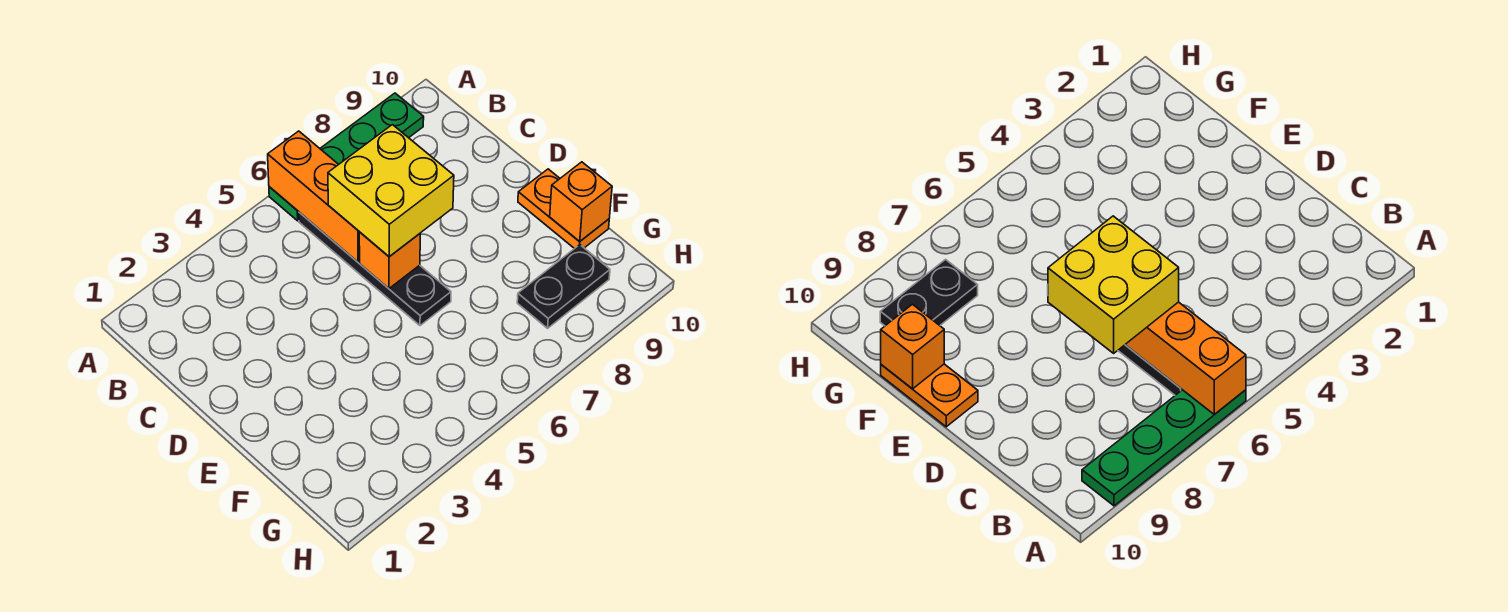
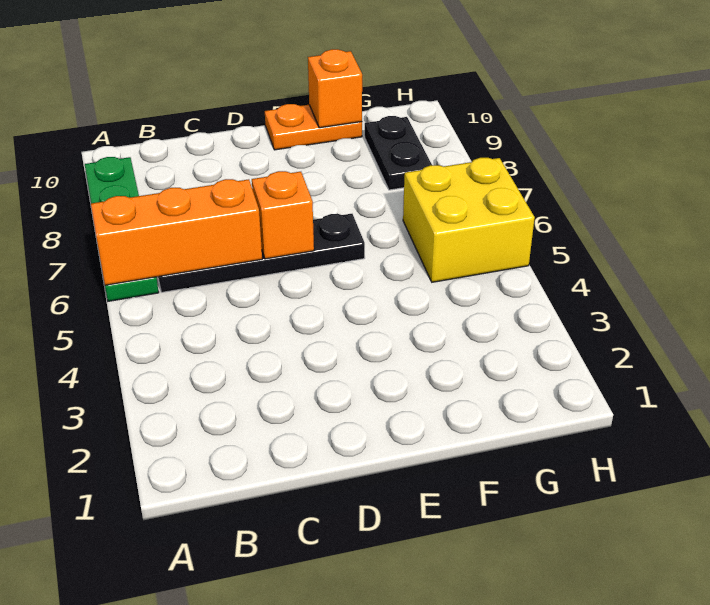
yellow 2x2 brick [328,125,454,257] -> yellow 2x2 brick moved to [403,158,535,282]

